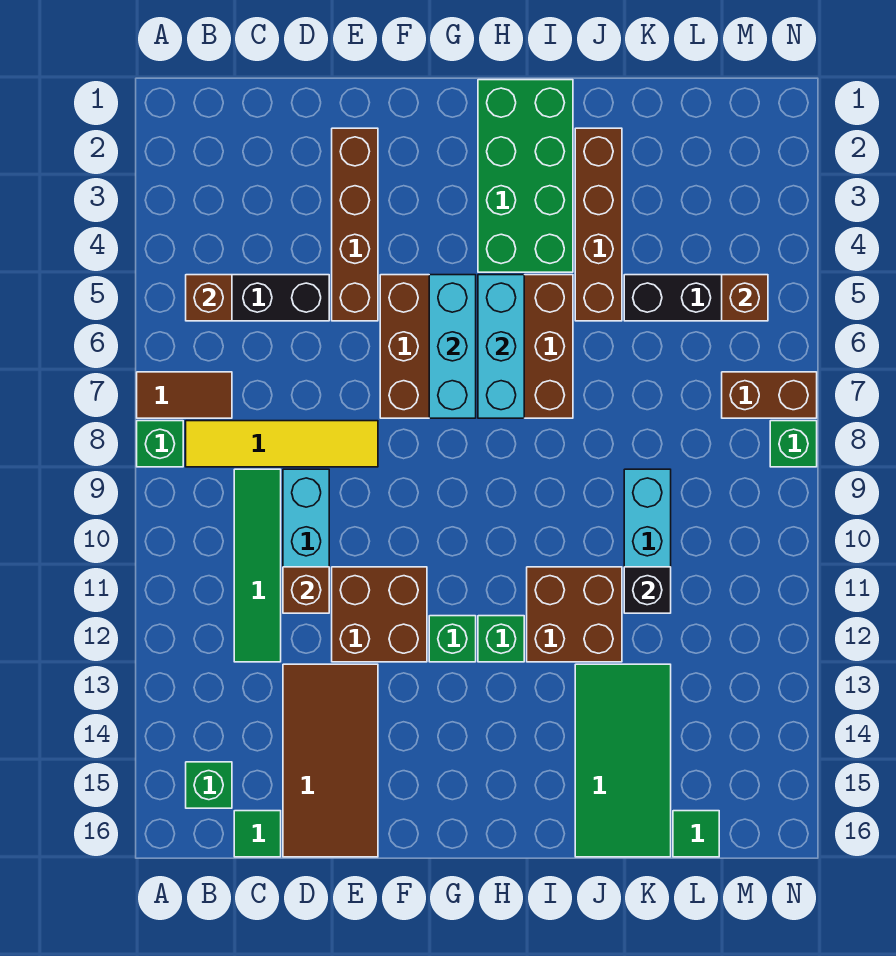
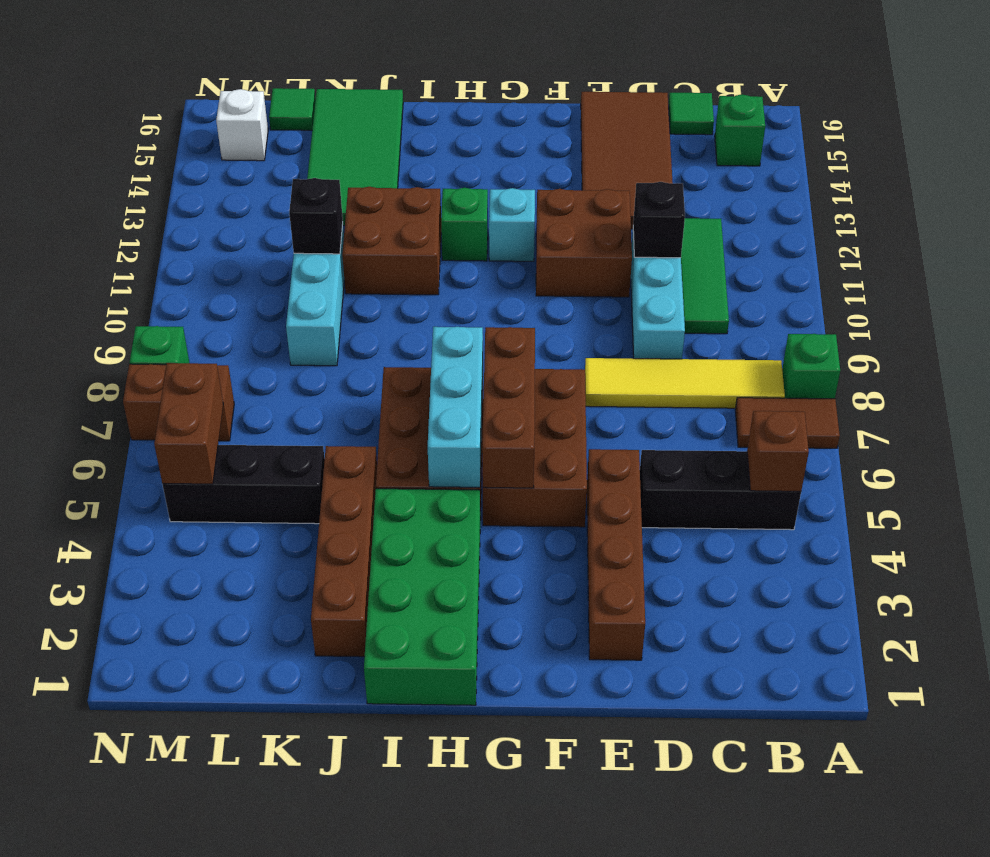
green 1x4 tile [234,469,281,662] -> green 1x3 tile [681,218,729,334]
brown 1x1 brick [283,567,329,613] -> black 1x1 brick [633,182,685,258]
cyan 1x3 brick [429,275,476,418] -> brown 1x3 brick [482,327,535,488]
green 1x1 brick [429,616,476,662] -> cyan 1x1 brick [489,188,535,261]
brown 1x1 brick [722,275,768,321] -> brown 1x2 brick [154,363,223,484]
none -> white 1x1 brick [216,89,268,161]

